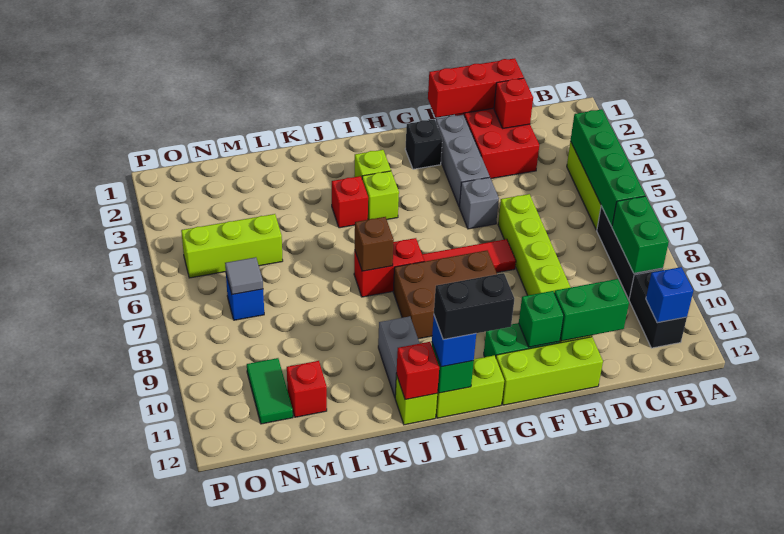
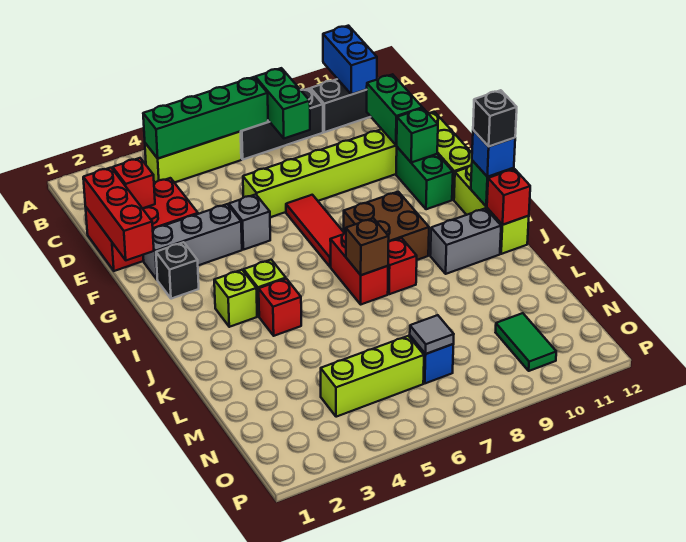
green 1x2 brick [612,196,669,273] -> green 1x2 brick turned to [255,68,310,138]
blue 1x1 brick [646,267,693,323] -> blue 1x2 brick [323,26,377,94]
brown 2x3 brick [393,251,497,339] -> brown 2x2 brick [344,192,429,260]
black 1x2 brick [434,273,514,339] -> black 1x1 brick [473,90,517,146]
lime 1x3 brick [181,214,283,278] -> lime 1x3 brick turned to [321,336,424,417]
red 1x1 brick [287,361,327,417] -> red 1x1 brick moved to [388,238,417,294]
green 1x2 tile [247,358,293,424] -> green 1x2 tile turned to [496,313,556,371]

